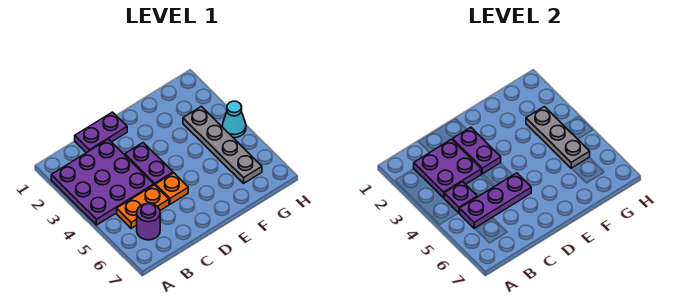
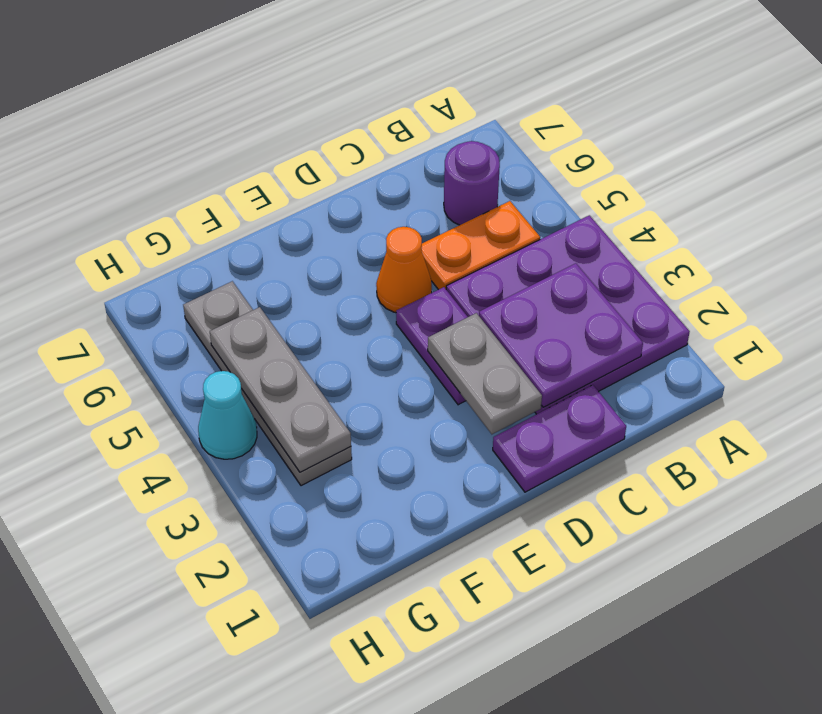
purple 1x1 plate [444,182,477,213] -> none
purple 1x3 plate [460,173,531,228] -> none
purple 1x2 plate [452,127,501,174] -> grey 1x2 plate [428,313,542,434]
orange 1x1 plate [155,173,188,204] -> orange 1x1 cone [376,227,432,313]

